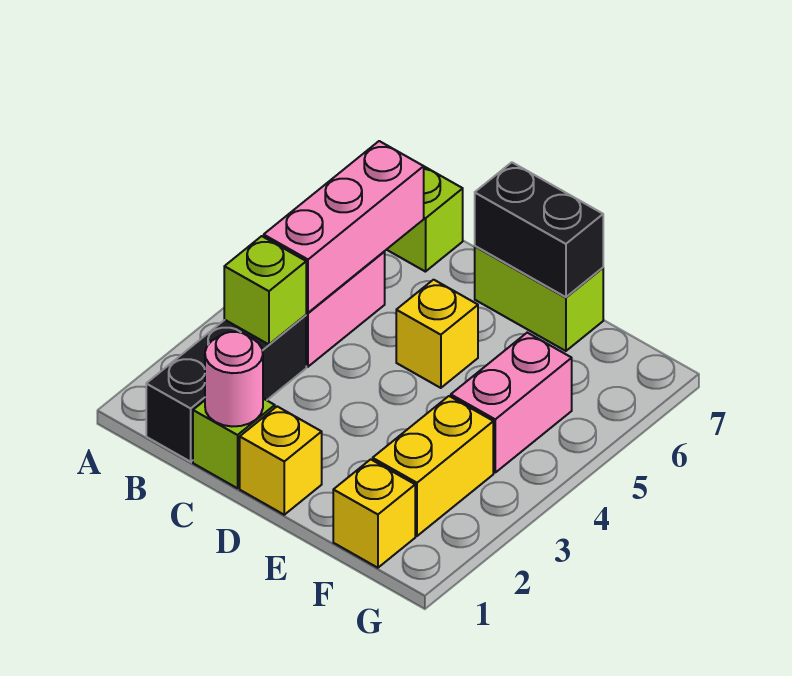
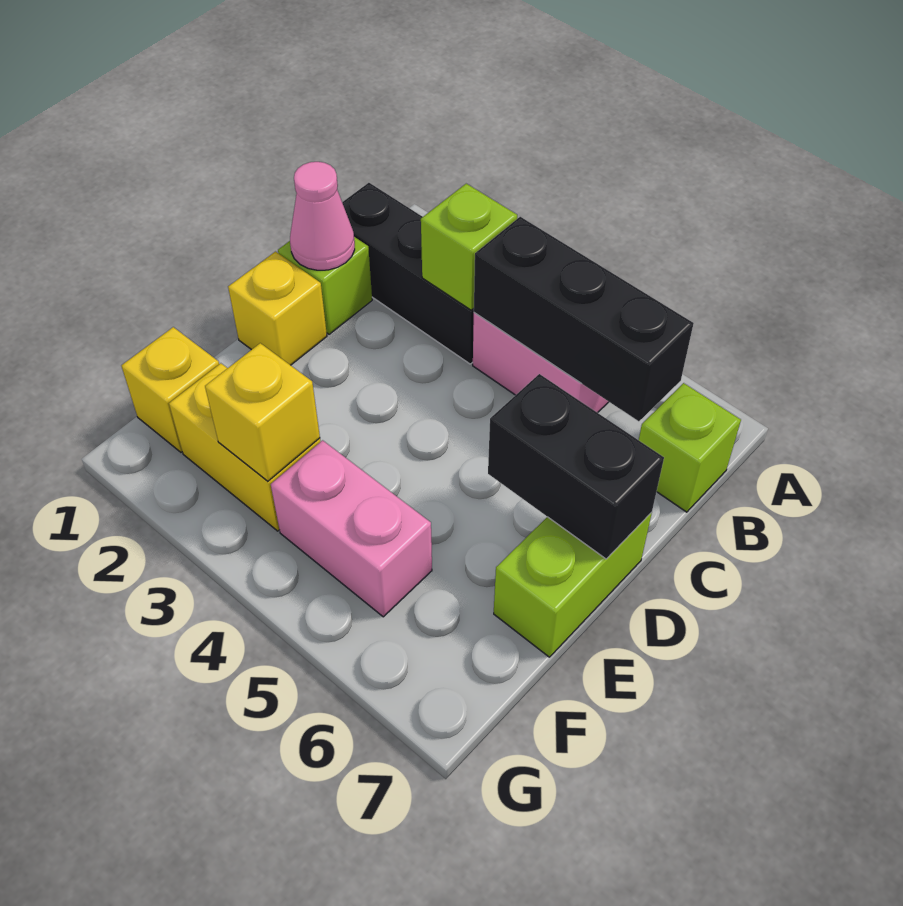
pink 1x3 brick [264,141,424,313] -> black 1x3 brick [474,217,694,421]
pink 1x1 round brick [205,332,263,426] -> pink 1x1 cone [290,162,355,270]
yellow 1x1 brick [396,280,478,388] -> yellow 1x1 brick moved to [205,343,320,481]
black 1x2 brick [475,162,603,297] -> black 1x2 brick turned to [488,374,664,559]

